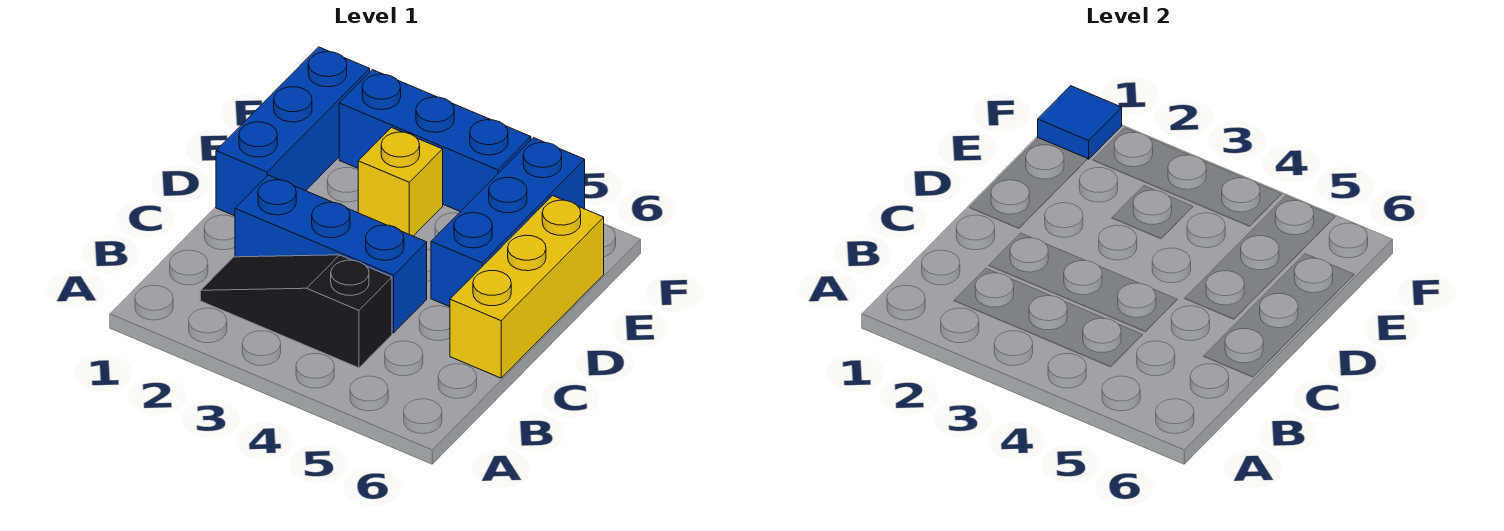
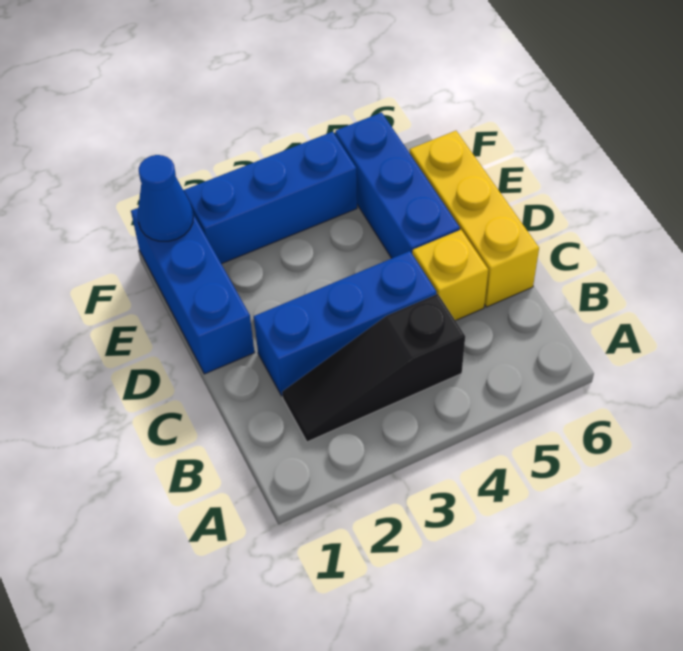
yellow 1x1 brick [358,128,443,236] -> yellow 1x1 brick moved to [412,230,488,321]
blue 1x1 tile [1038,86,1122,159] -> blue 1x1 cone [138,155,193,241]

